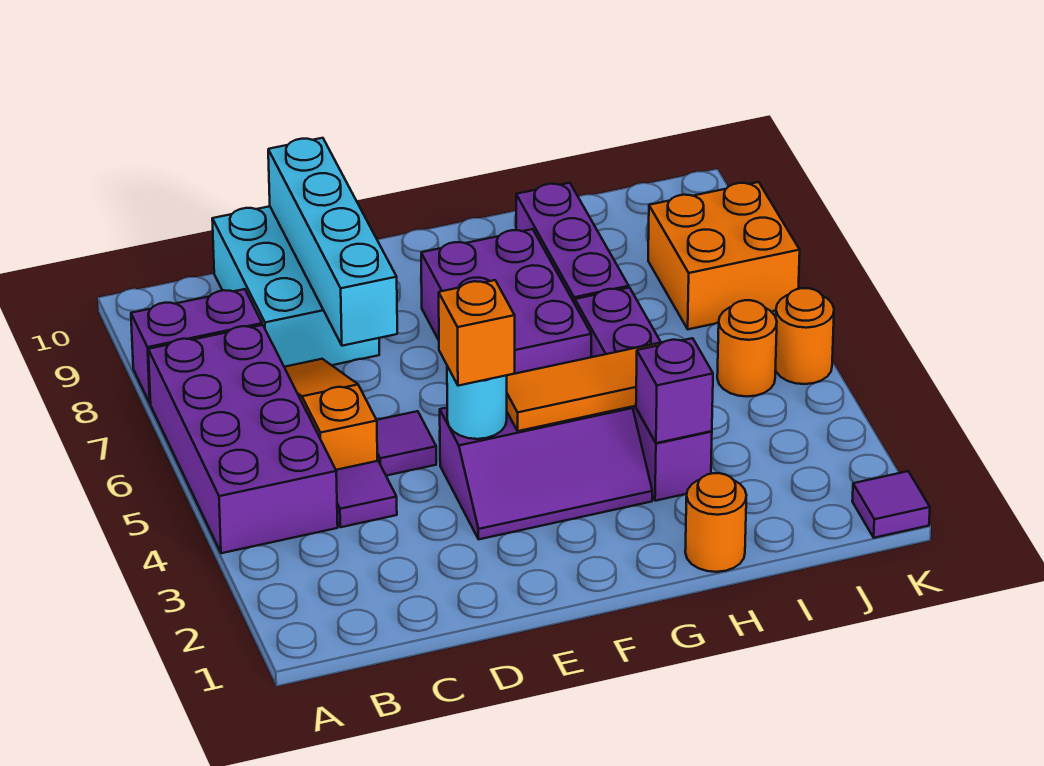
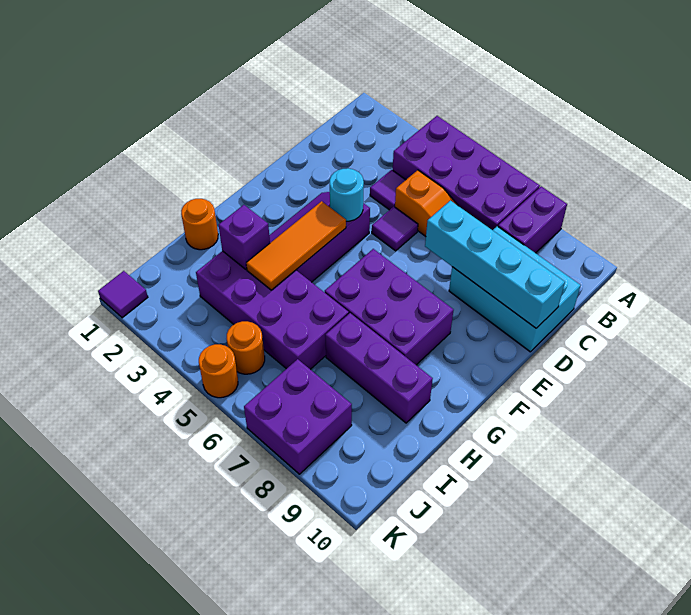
orange 1x1 brick [439,280,515,386] -> none
purple 1x4 brick [575,288,712,501] -> purple 2x4 brick [196,251,349,369]
orange 2x2 brick [648,182,800,329] -> purple 2x2 brick [244,359,352,474]

